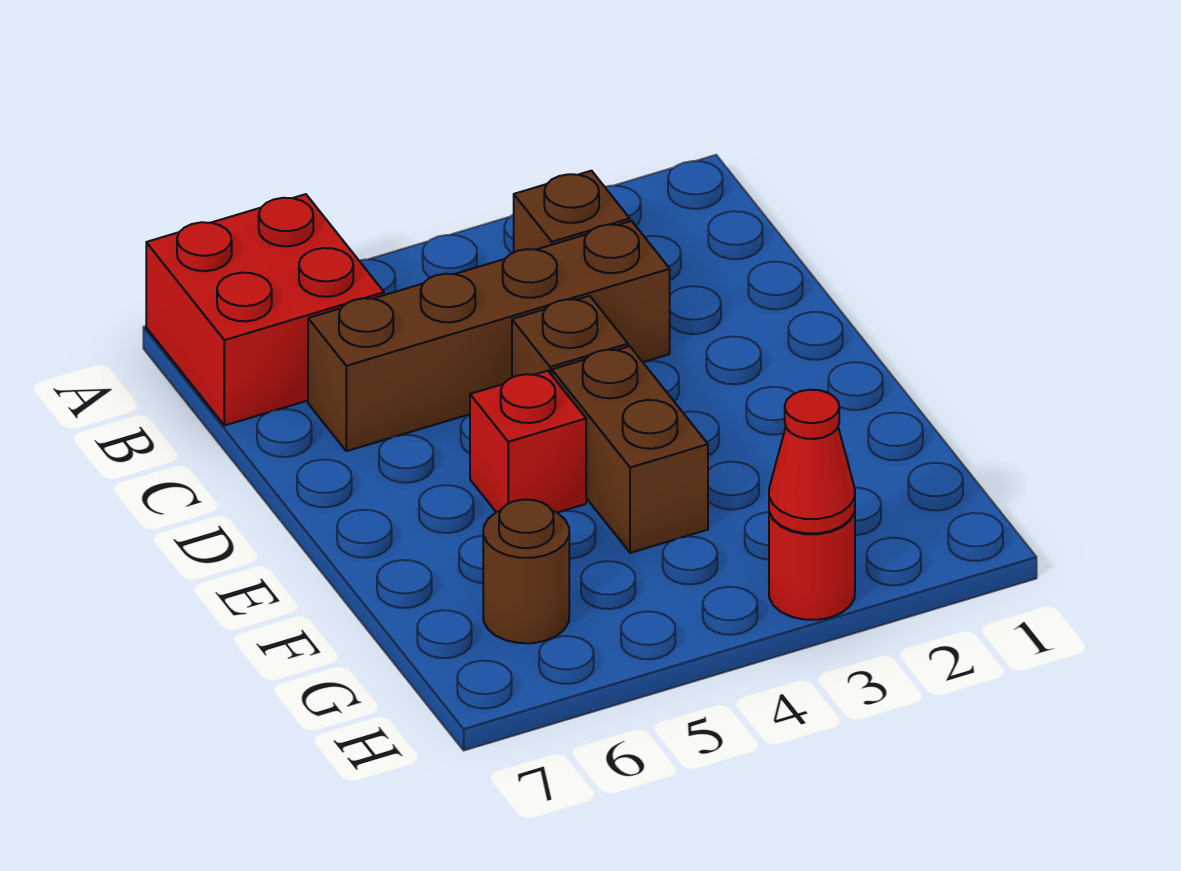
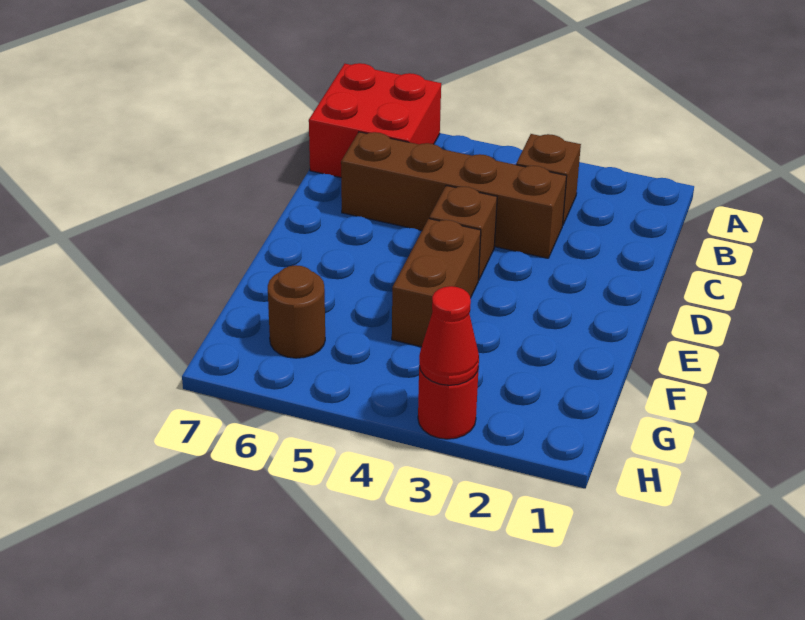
red 1x1 brick [470,371,586,512] -> none

